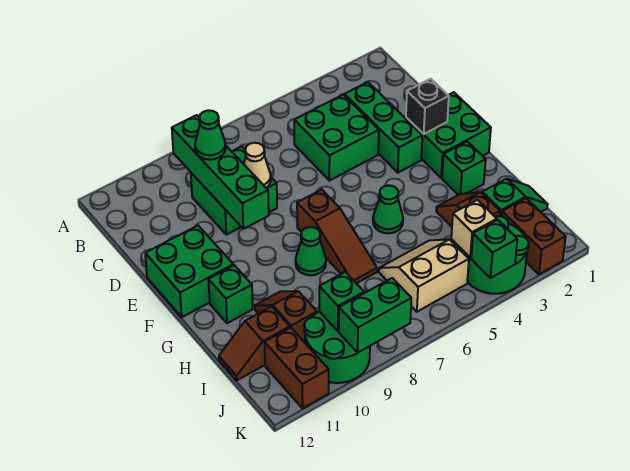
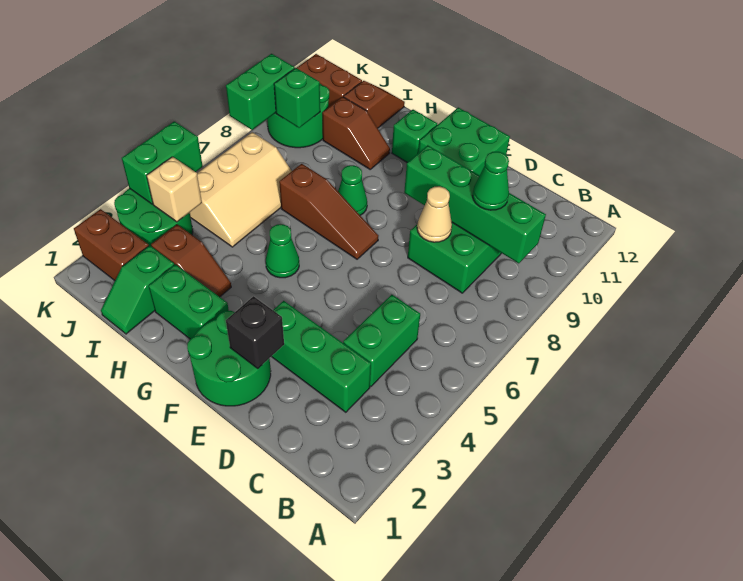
green 2x2 brick [294,95,379,181] -> green 1x2 brick [343,295,420,386]
green 2x2 brick [406,92,491,178] -> green 2x2 round brick [187,311,271,406]
brown 1x3 slope [297,190,377,283] -> brown 1x3 slope turned to [279,164,379,259]
green 1x1 brick [442,142,486,195] -> green 1x2 brick [149,264,229,339]
tan 2x2 slope [379,239,469,312] -> tan 2x3 slope [190,132,292,247]
green 1x1 brick [471,220,517,278] -> green 1x2 brick [122,121,203,204]

